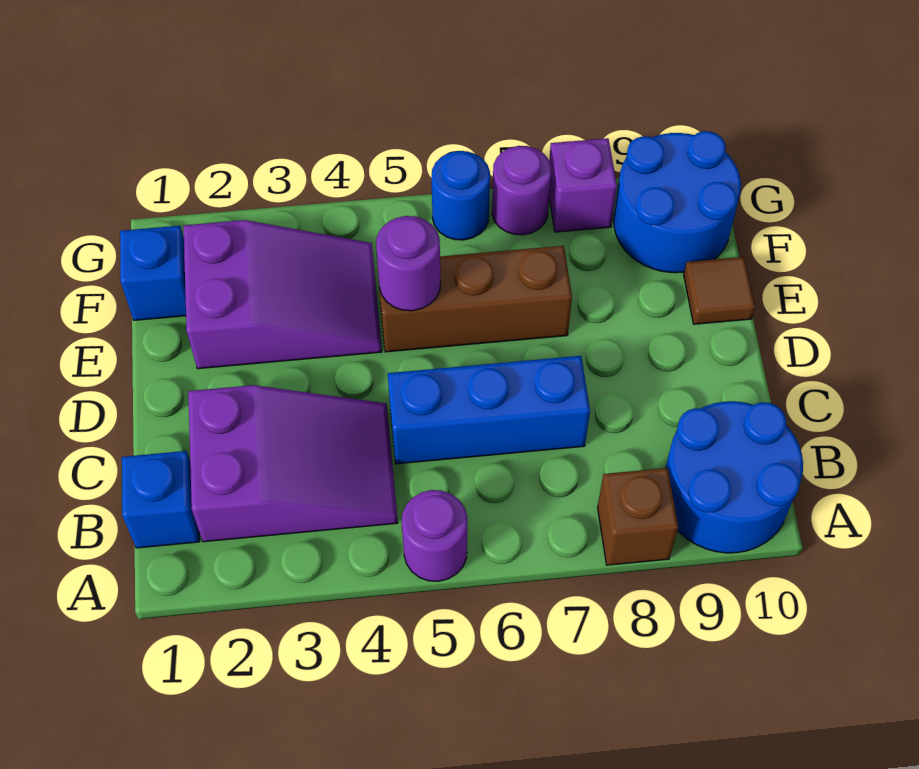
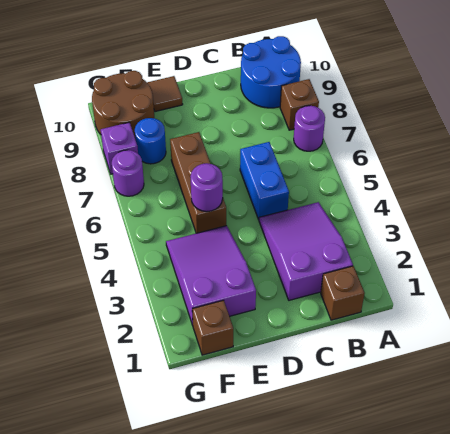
purple 1x1 round brick [402,490,467,581] -> purple 1x1 round brick moved to [294,106,325,151]
blue 1x1 brick [122,451,200,548] -> brown 1x1 brick [321,266,365,320]
blue 1x3 brick [388,356,590,464] -> blue 1x2 brick [240,142,289,219]
blue 1x1 brick [120,226,186,320] -> brown 1x1 brick [192,300,233,355]
blue 2x2 round brick [614,131,741,273] -> brown 2x2 round brick [92,71,154,137]
blue 1x1 round brick [431,151,490,240] -> blue 1x1 round brick moved to [135,118,166,164]

